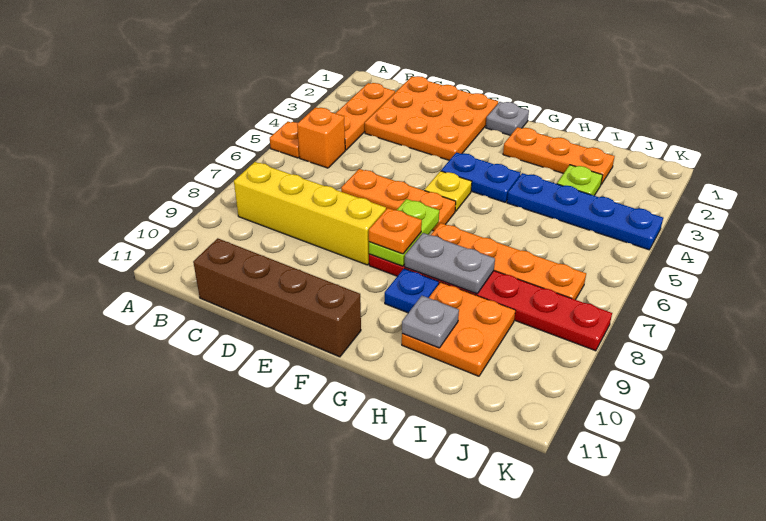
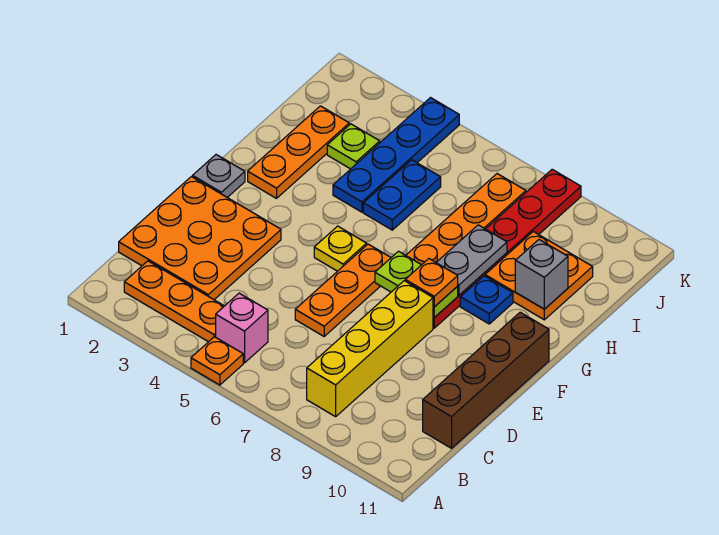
orange 1x1 brick [297,107,345,168] -> pink 1x1 brick [216,293,268,363]
blue 1x2 plate [441,153,520,202] -> blue 1x2 plate moved to [363,160,441,230]
grey 1x1 plate [402,296,459,348] -> grey 1x1 brick [515,240,568,309]

